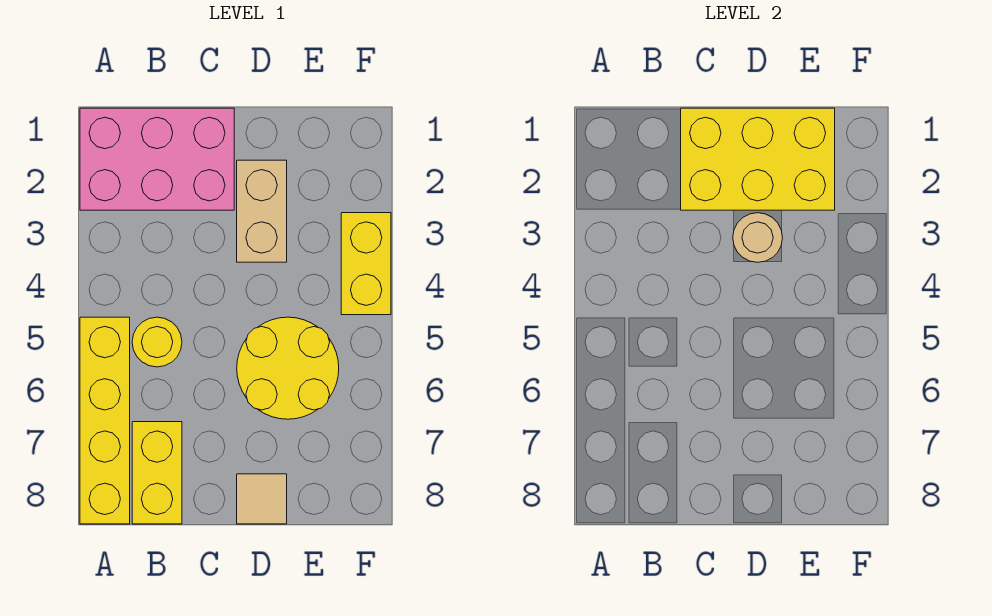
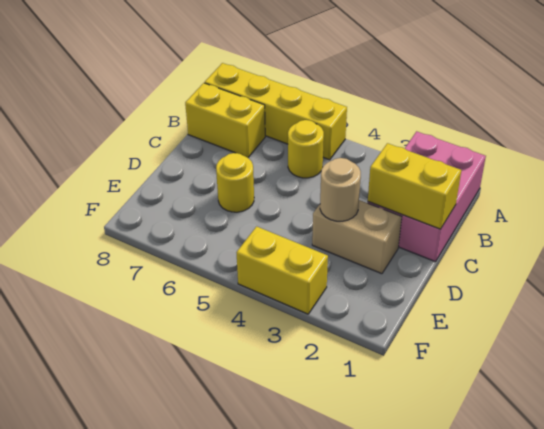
yellow 2x3 brick [681,108,835,210] -> yellow 1x2 brick [368,143,461,229]
yellow 2x2 round brick [237,317,339,419] -> yellow 1x1 round brick [216,153,254,212]
tan 1x1 tile [237,474,287,524] -> none

